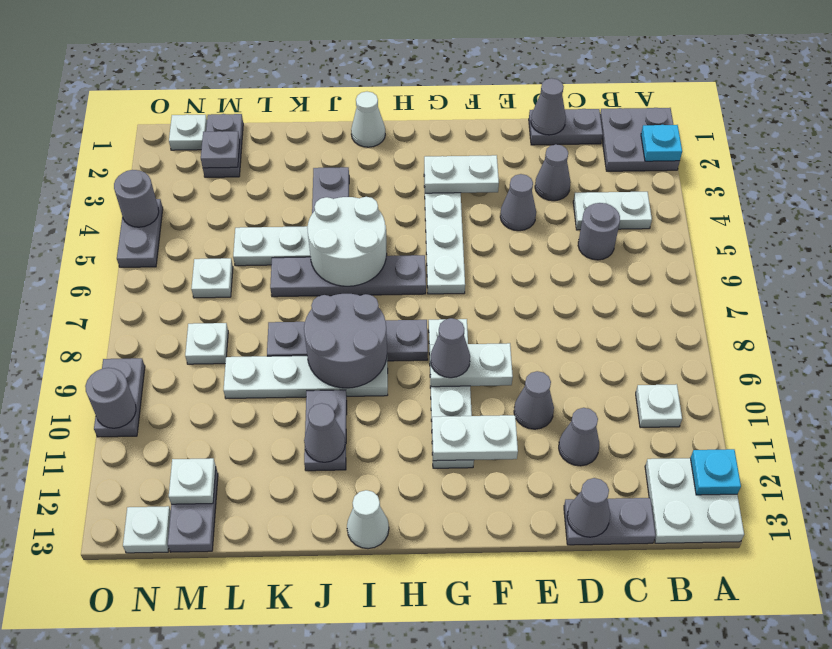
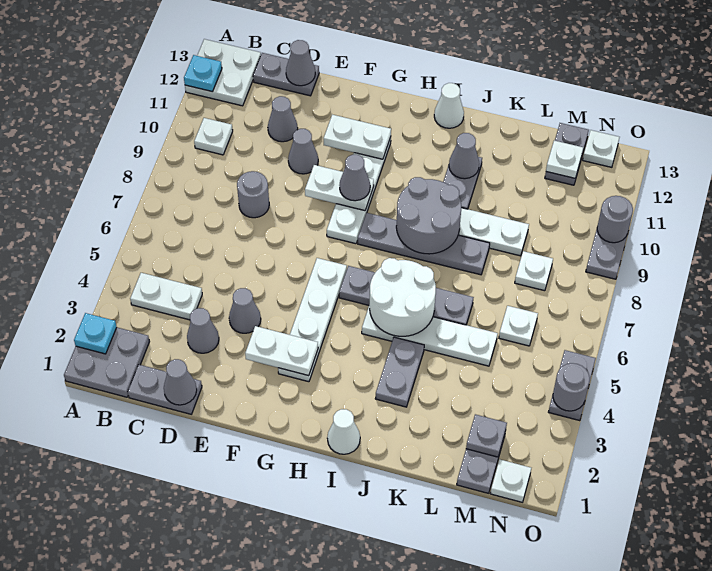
grey 1x1 round brick [578,203,620,260] -> grey 1x1 round brick moved to [237,171,269,218]

